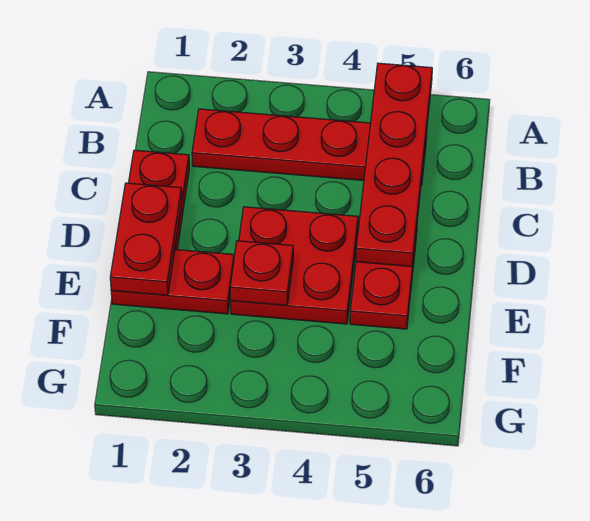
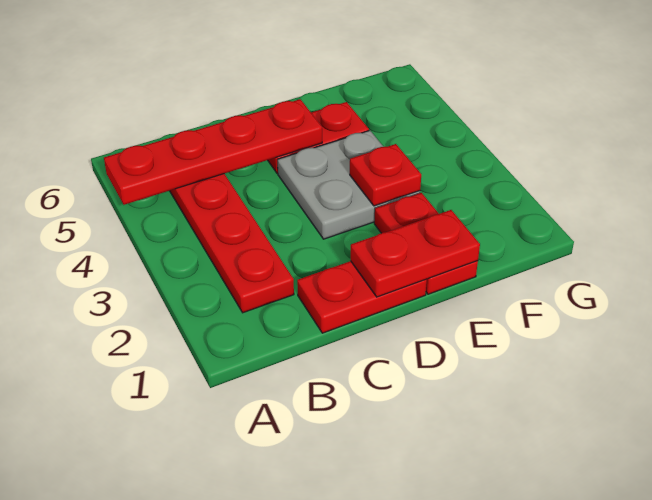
red 2x2 plate [231,207,358,324] -> grey 2x2 plate [278,131,420,239]

